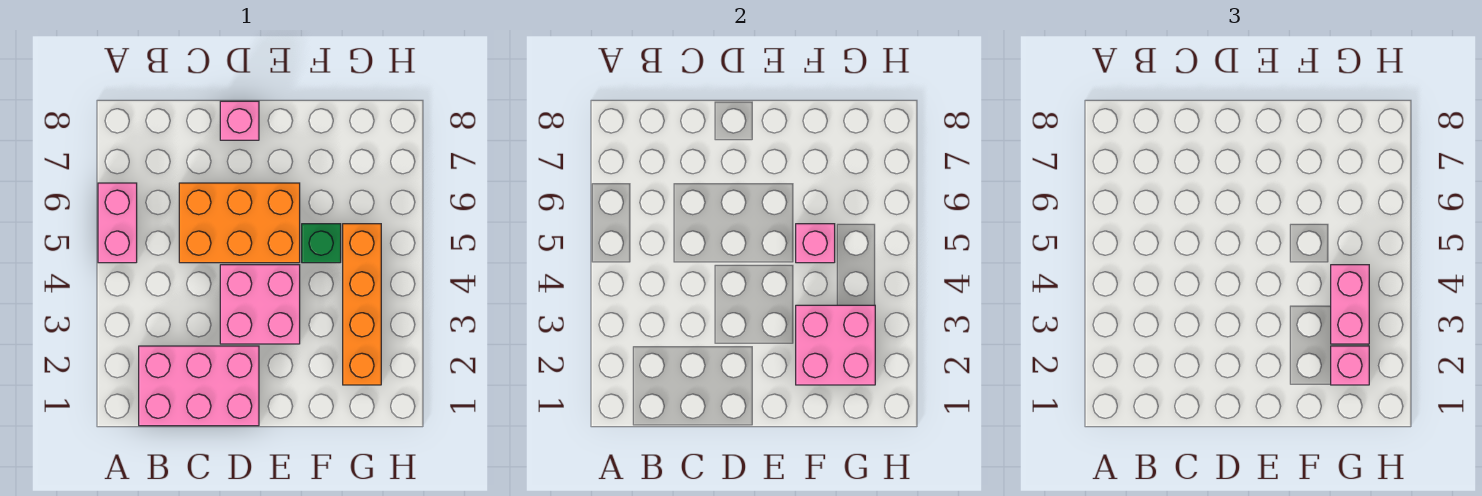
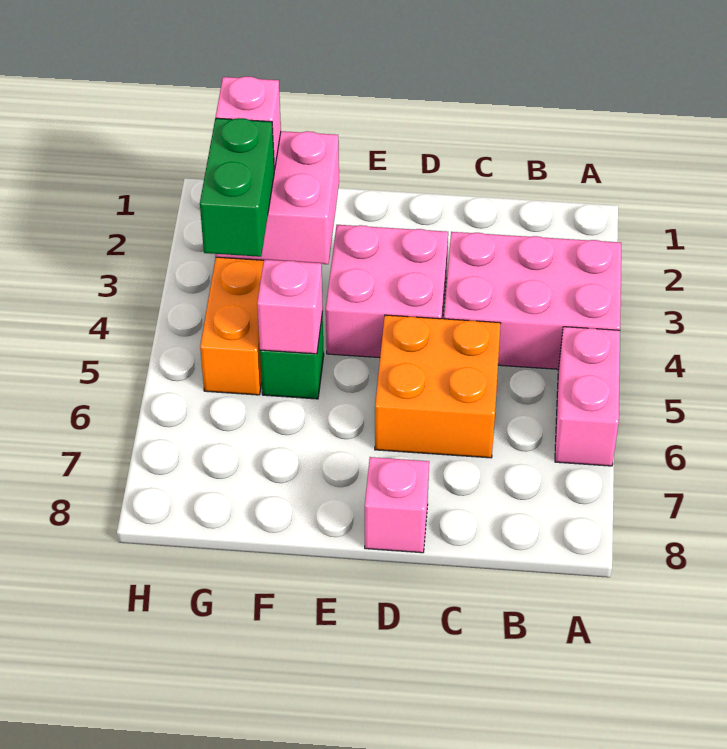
pink 2x3 brick [139,346,259,426] -> pink 2x3 brick moved to [444,232,621,369]
orange 2x3 brick [179,183,300,263] -> orange 2x2 brick [375,315,501,458]
pink 1x2 brick [1331,265,1369,344] -> green 1x2 brick [200,118,274,257]

